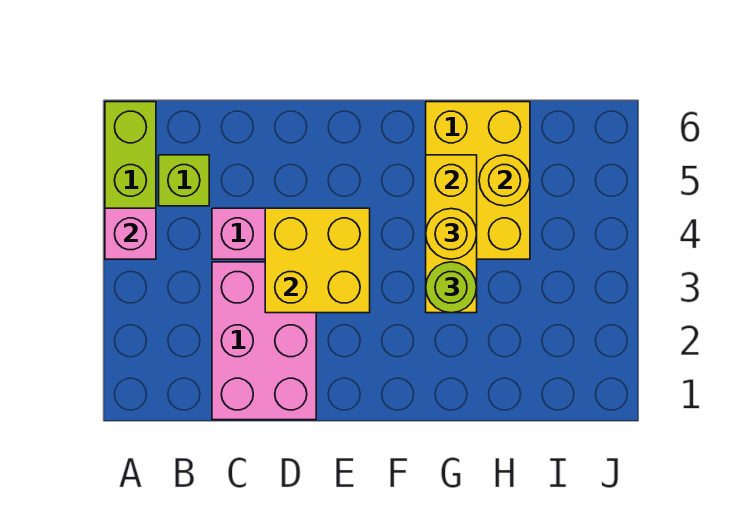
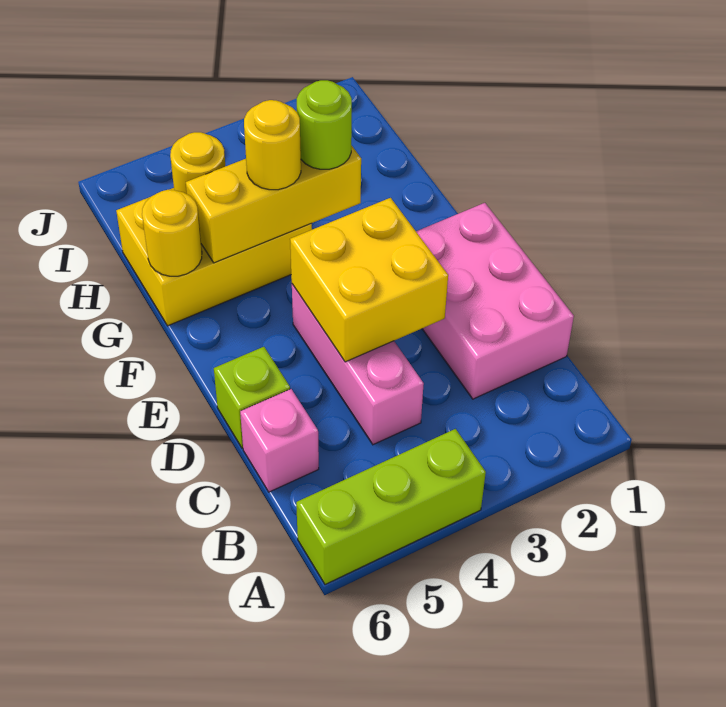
pink 1x1 brick [105,208,156,259] -> pink 1x1 brick moved to [240,389,319,492]
lime 1x1 brick [159,155,209,206] -> lime 1x1 brick moved to [214,347,290,448]
pink 2x3 brick [212,262,316,420] -> pink 2x3 brick turned to [416,203,574,399]
none -> yellow 1x1 round brick [142,190,202,276]

